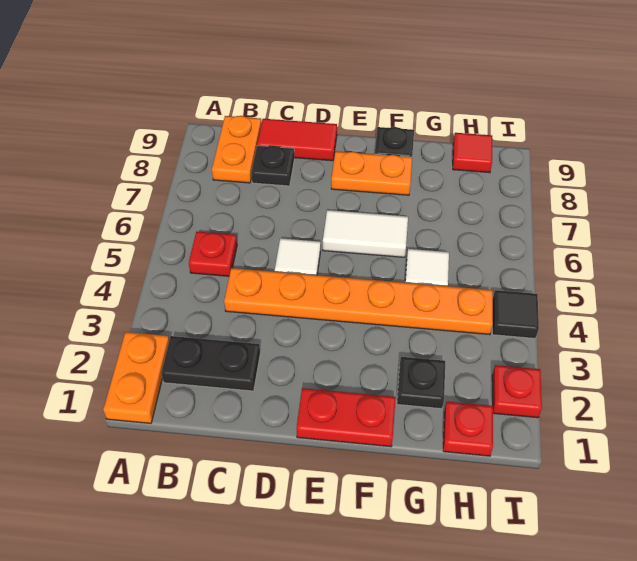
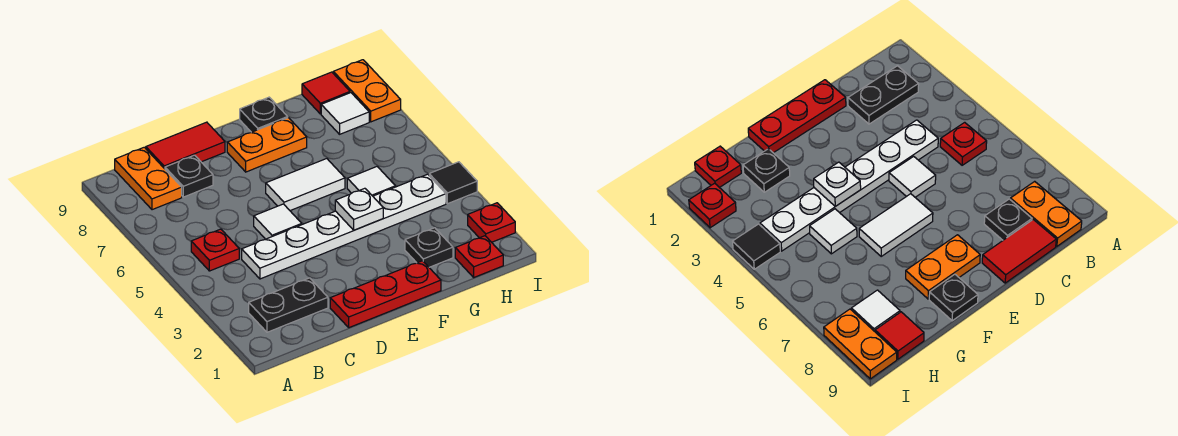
orange 1x2 plate [103,332,169,423] -> orange 1x2 plate moved to [333,60,401,122]
orange 1x6 plate [224,268,493,335] -> white 1x6 plate [242,174,446,279]
red 1x2 plate [296,388,396,447] -> red 1x3 plate [330,261,441,328]
none -> white 1x1 plate [335,188,383,230]
none -> white 1x1 tile [321,93,369,134]

